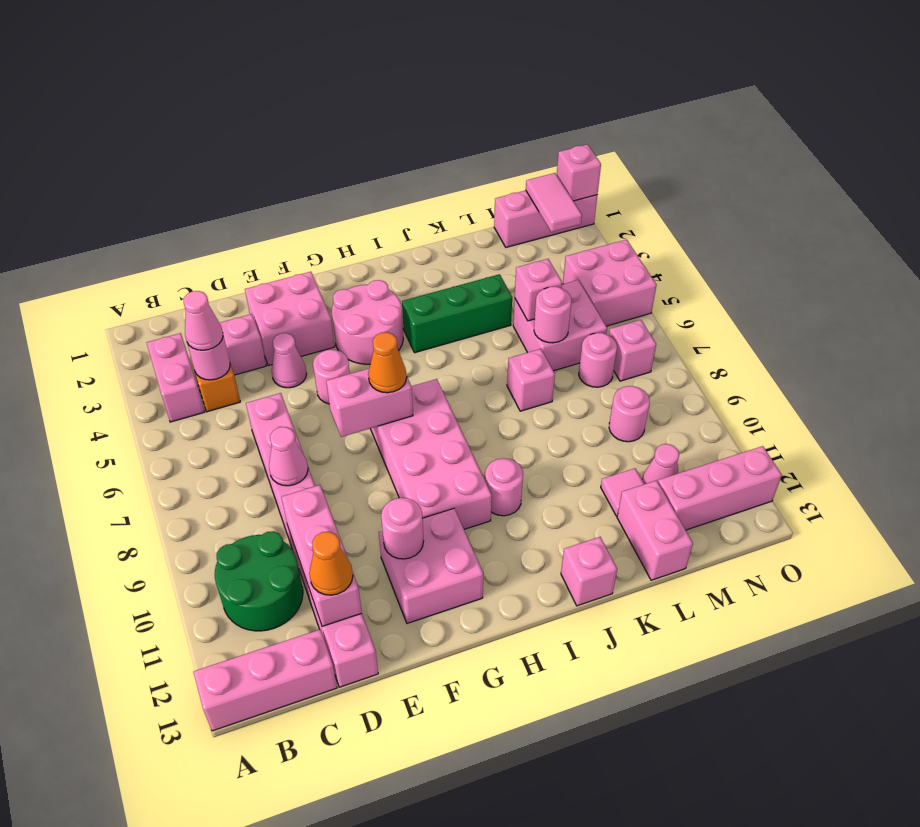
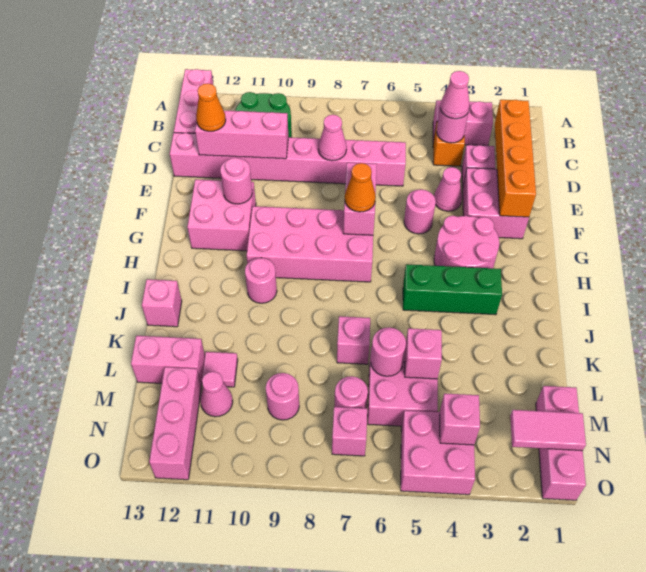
none -> orange 1x4 brick [495,100,536,217]
green 1x3 brick [402,274,512,353] -> green 1x3 brick turned to [403,264,502,315]
pink 1x1 brick [557,144,601,201] -> pink 1x1 brick moved to [440,393,480,445]

